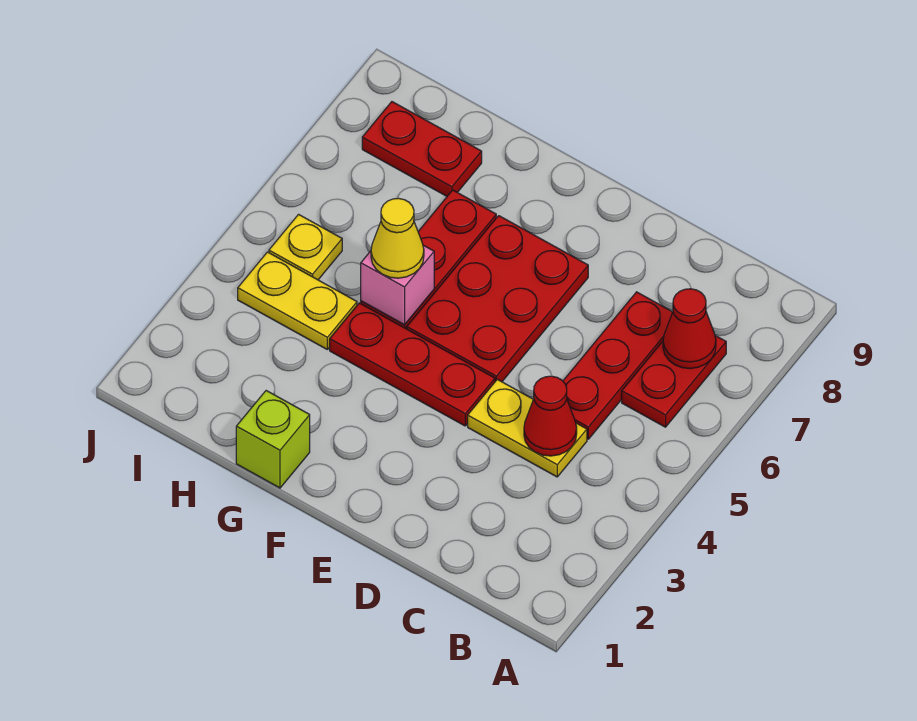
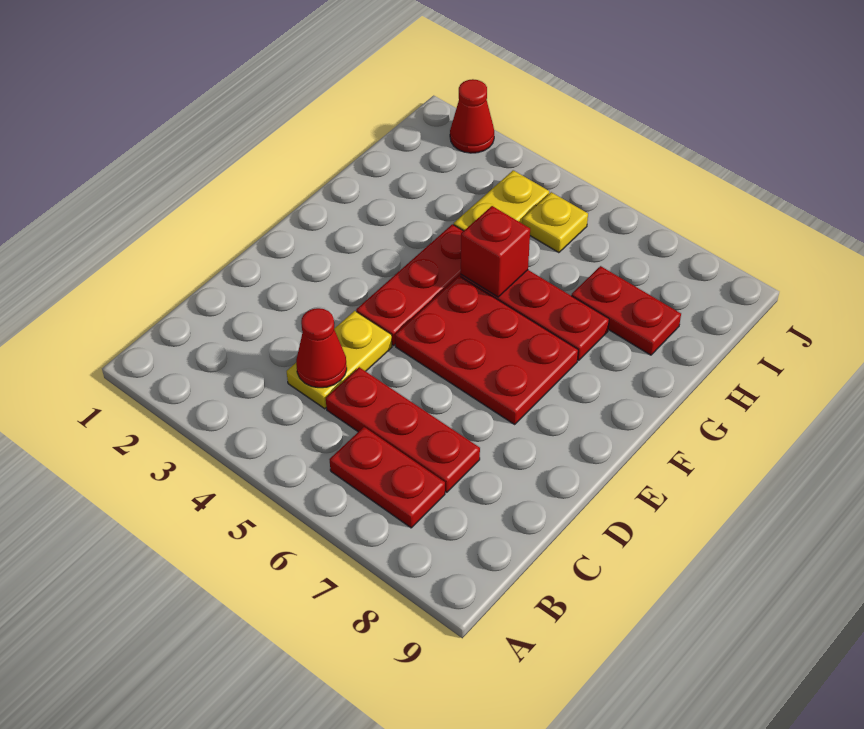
red 1x1 cone [663,289,716,369] -> red 1x1 cone moved to [450,79,494,153]
lime 1x1 brick [236,391,310,488] -> none
pink 1x1 brick [361,245,434,325] -> red 1x1 brick [461,206,530,297]
yellow 1x1 cone [371,198,424,278] -> none
red 1x2 plate [362,102,482,196] -> red 1x2 plate turned to [571,266,681,355]

